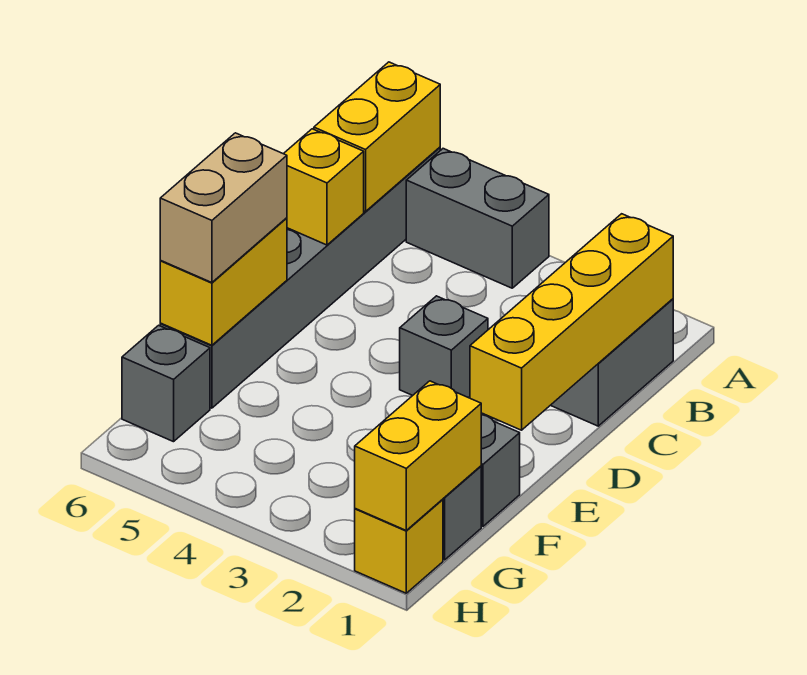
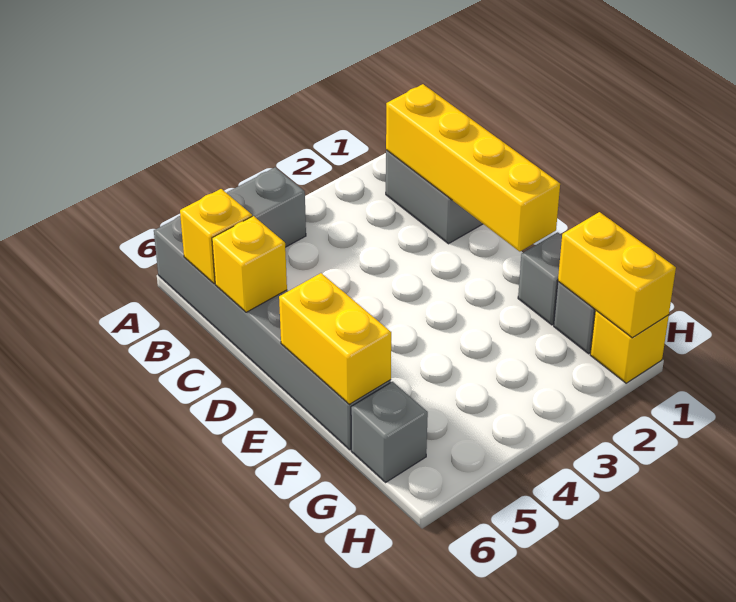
yellow 1x2 brick [314,62,440,212] -> yellow 1x1 brick [180,189,252,283]
grey 1x1 brick [400,296,488,398] -> none
tan 1x2 brick [160,133,287,283] -> none

